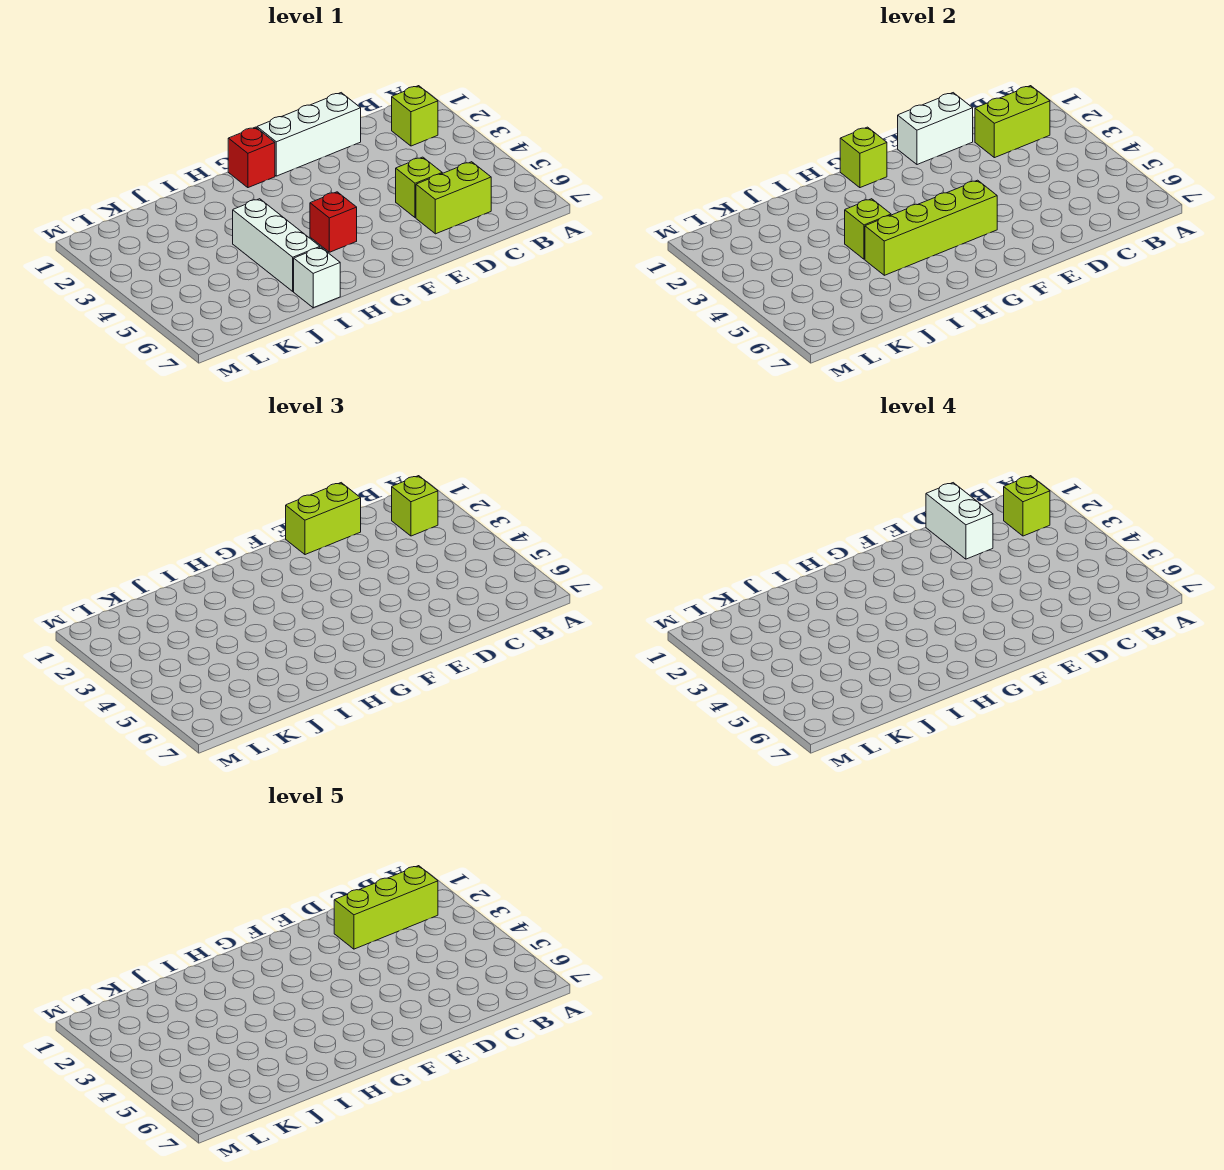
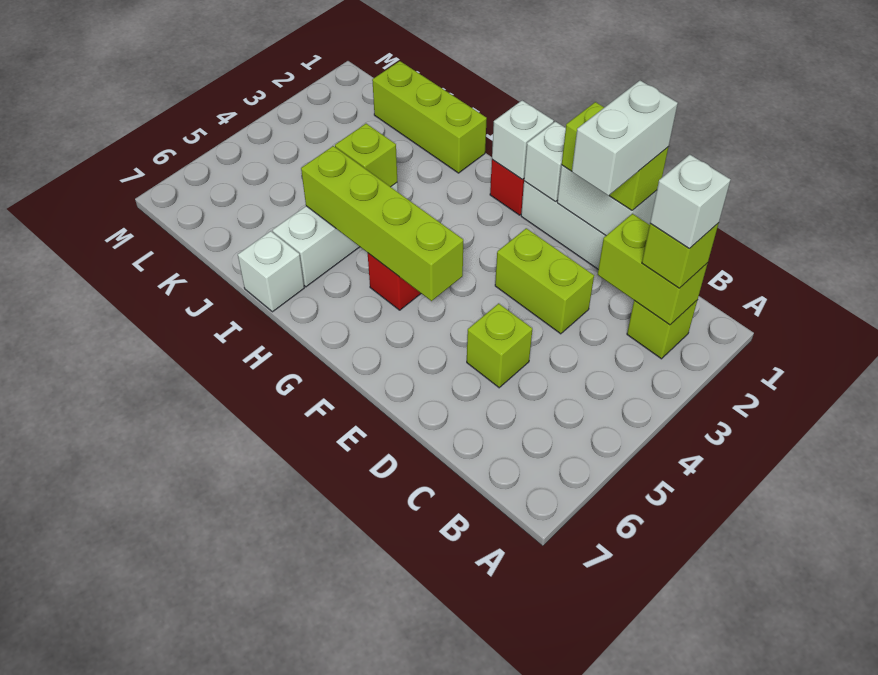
lime 1x1 brick [1004,476,1050,536] -> white 1x1 brick [650,155,731,248]
lime 1x3 brick [334,866,438,949] -> lime 1x3 brick moved to [372,61,487,173]
lime 1x2 brick [416,162,491,234] -> lime 1x2 brick moved to [495,228,594,334]
none -> white 1x1 brick [524,121,566,202]
lime 1x1 brick [840,127,887,188] -> white 1x1 brick [492,101,554,180]

